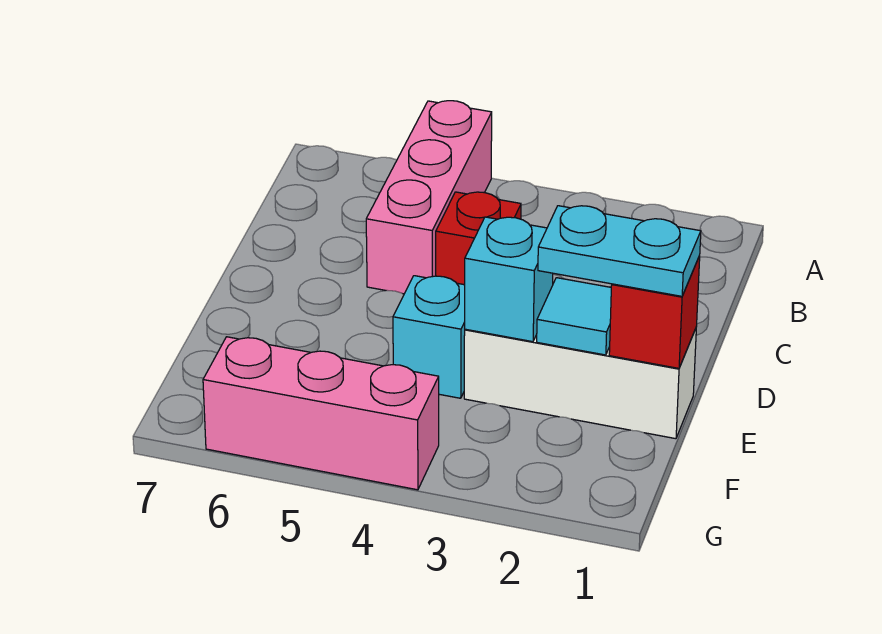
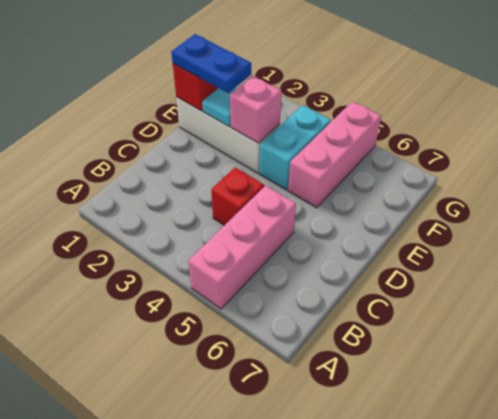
cyan 1x2 plate [538,206,701,296] -> blue 1x2 plate [171,34,251,93]
cyan 1x1 brick [465,217,553,342] -> pink 1x1 brick [230,76,282,143]
cyan 1x1 brick [393,276,465,398] -> cyan 1x2 brick [259,105,331,190]
pink 1x3 brick [203,337,439,490] -> pink 1x3 brick turned to [288,101,381,208]

